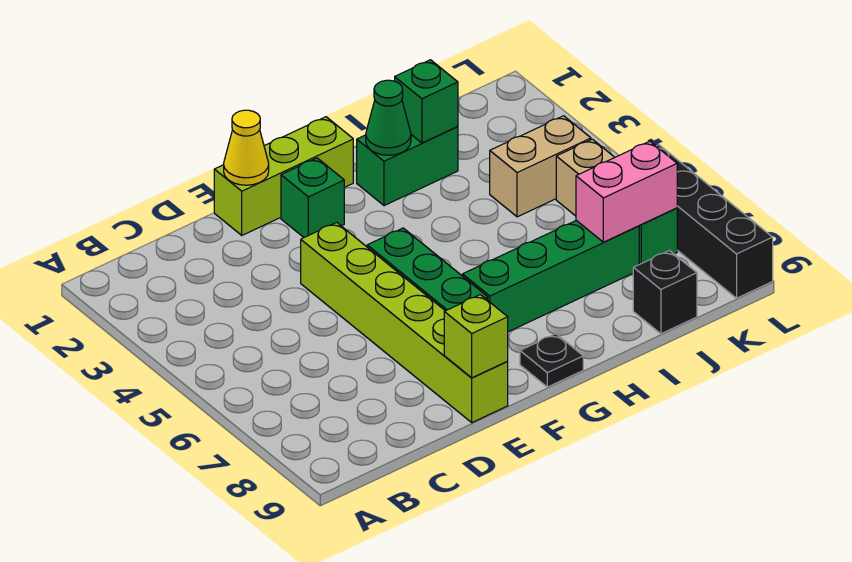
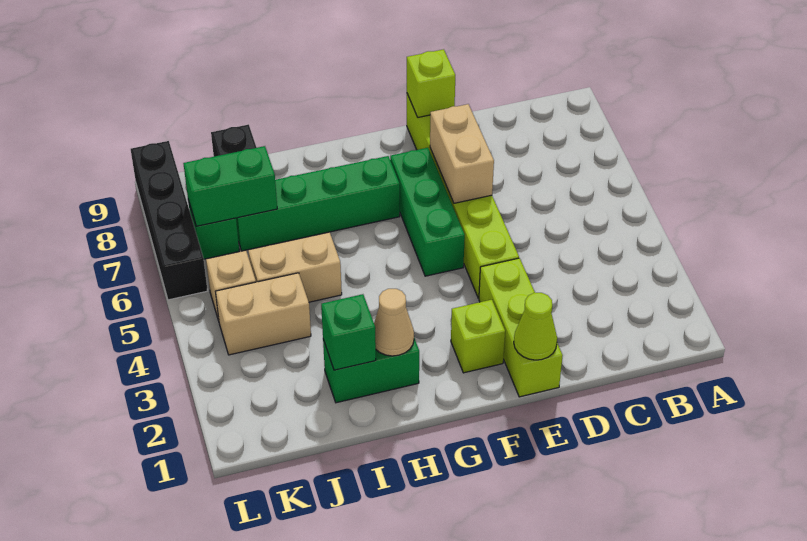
lime 1x3 brick [214,117,353,235] -> lime 1x3 brick turned to [479,258,563,397]
yellow 1x1 cone [224,110,269,185] -> lime 1x1 cone [514,293,557,360]
none -> tan 1x2 brick [430,104,494,203]
green 1x1 brick [281,158,344,237] -> lime 1x1 brick [451,300,505,373]
black 1x1 plate [520,334,583,387] -> none
green 1x1 cone [366,80,411,155] -> tan 1x1 cone [374,289,414,356]
none -> tan 1x2 brick [248,232,342,302]
pink 1x2 brick [576,141,677,242] -> green 1x2 brick [183,146,277,226]

